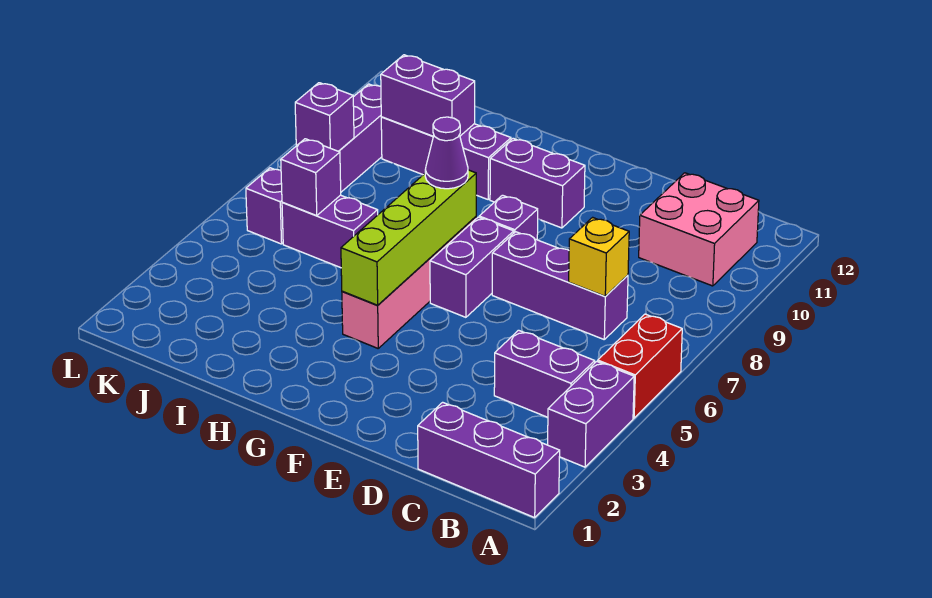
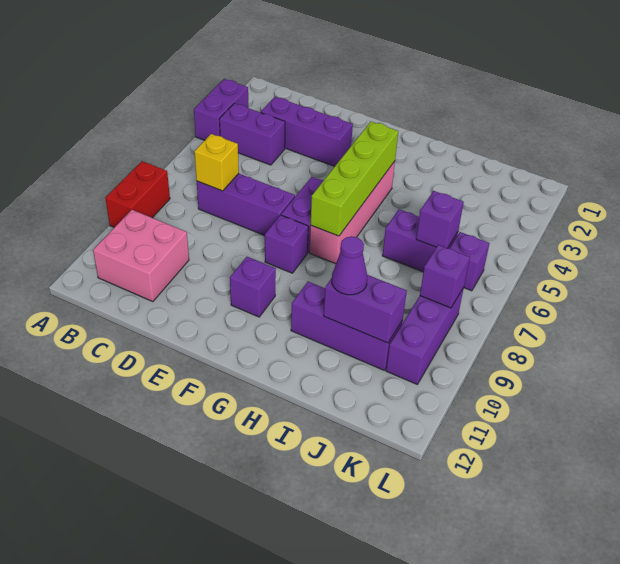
purple 1x3 brick [418,402,560,518] -> purple 1x3 brick moved to [261,97,353,166]
red 1x2 brick [598,314,682,418] -> red 1x2 brick moved to [105,161,170,227]
purple 1x2 brick [490,138,585,228] -> purple 1x1 brick [230,257,276,317]
purple 1x1 cone [425,117,468,189] -> purple 1x1 cone moved to [332,236,367,295]

